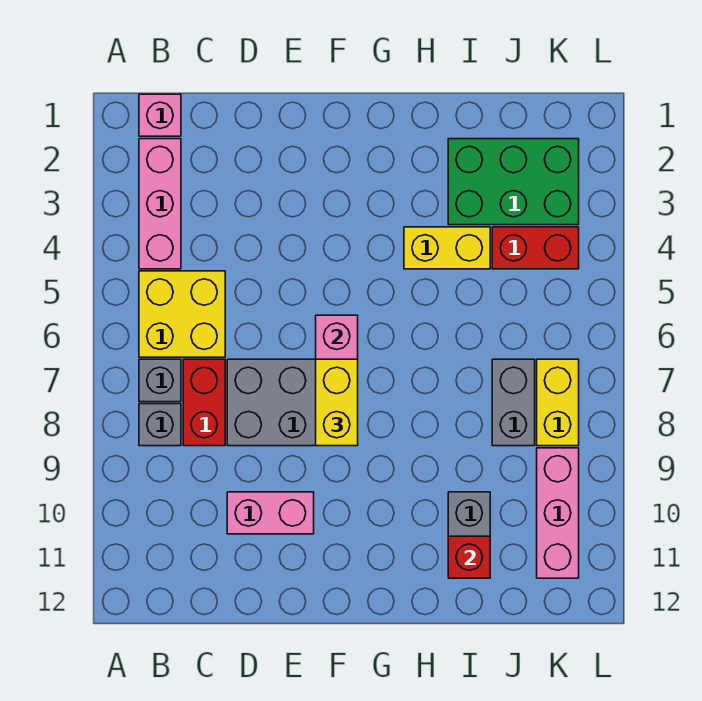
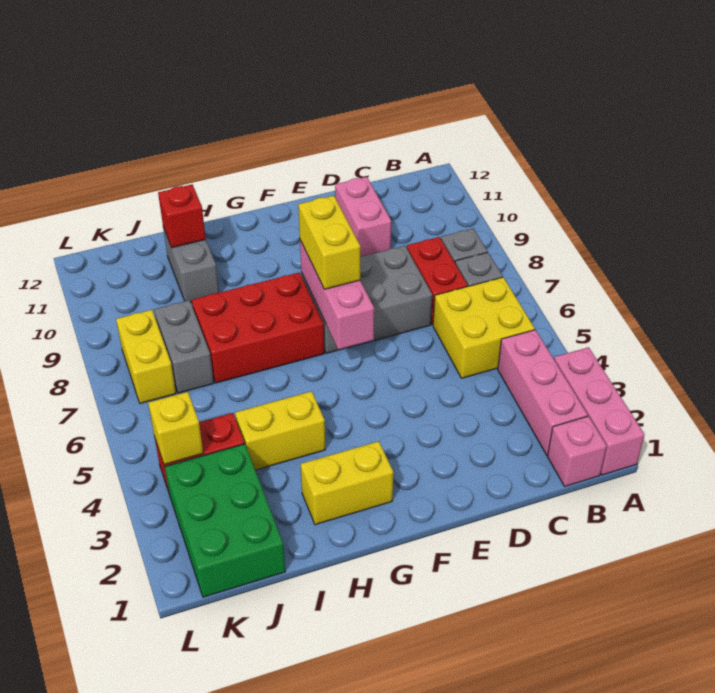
pink 1x2 brick [227,492,314,534] -> pink 1x2 brick turned to [335,177,391,257]
none -> yellow 1x2 brick [301,441,393,525]
none -> red 2x3 brick [192,272,324,383]
green 2x3 brick [448,139,579,225] -> green 2x3 brick turned to [165,444,285,597]
none -> yellow 1x1 brick [148,392,203,465]
pink 1x3 brick [537,448,579,578] -> pink 1x3 brick moved to [554,347,645,475]

